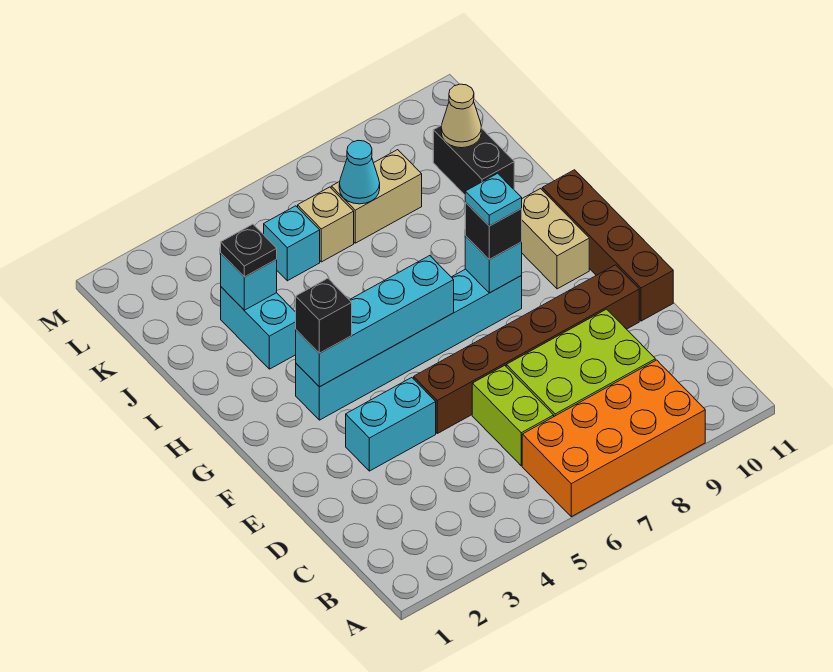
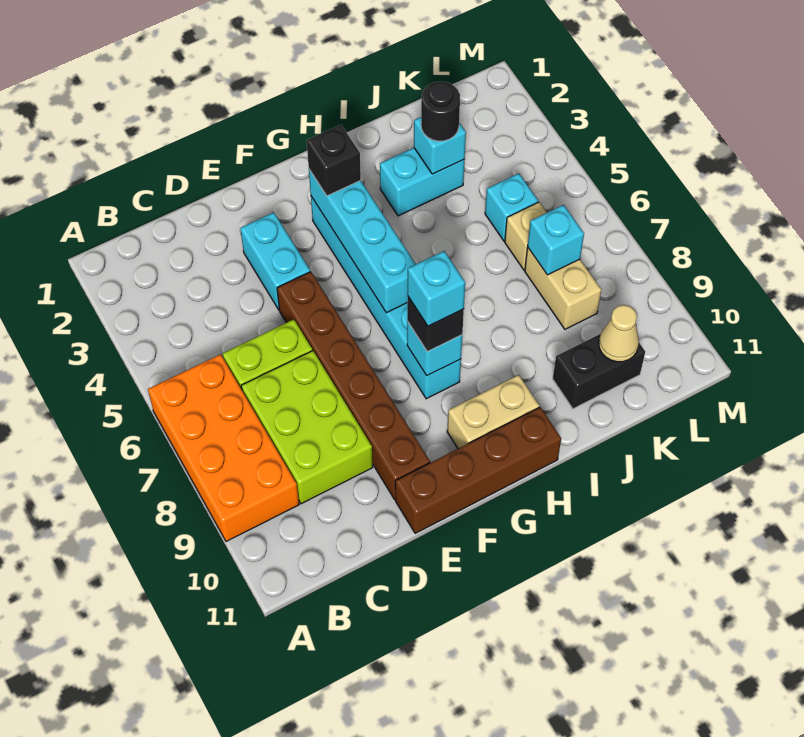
cyan 1x1 plate [465,173,522,226] -> cyan 1x1 brick [408,251,465,326]
black 1x1 plate [221,224,277,277] -> black 1x1 round brick [421,82,460,141]
cyan 1x1 cone [339,140,380,204] -> cyan 1x1 brick [528,205,584,275]

